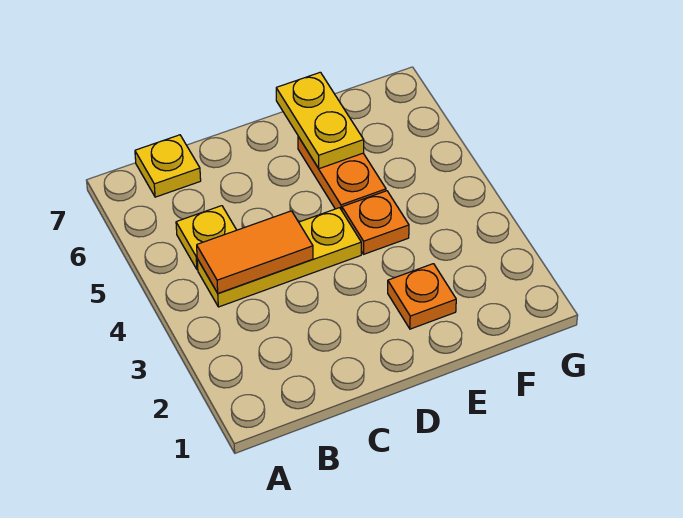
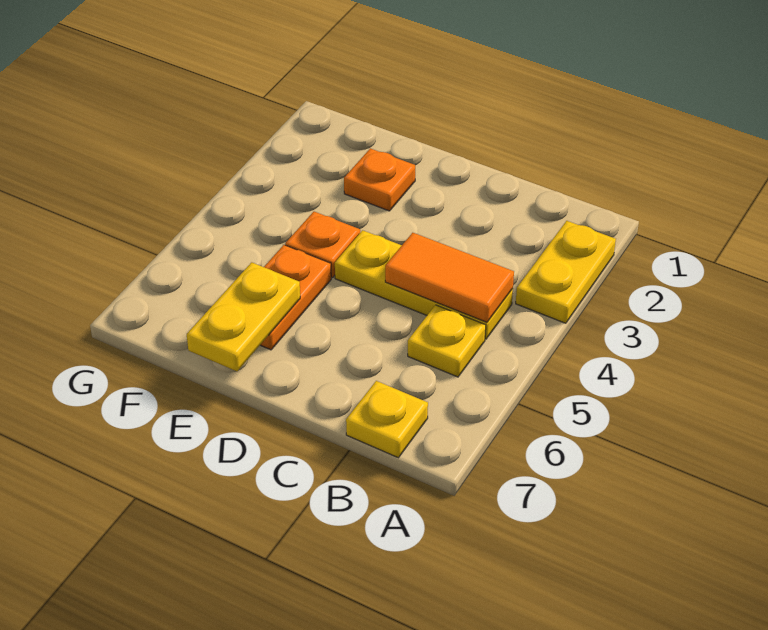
none -> yellow 1x2 plate [516,221,616,323]

